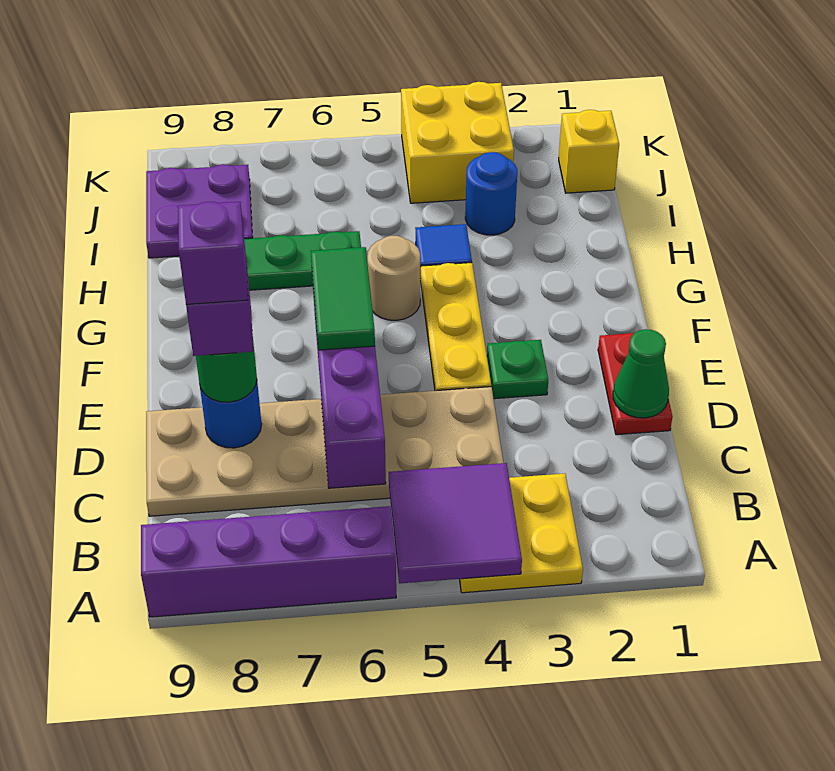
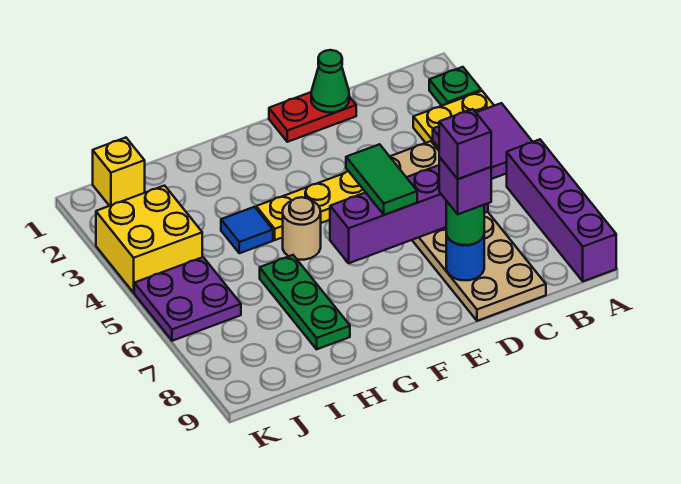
green 1x1 plate [487,340,548,399] -> green 1x1 plate moved to [429,67,481,106]
green 1x2 tile [311,247,375,350] -> green 1x2 tile turned to [346,144,417,215]
blue 1x1 round brick [465,152,517,235] -> none
purple 2x2 plate [146,164,253,258] -> purple 2x2 plate moved to [134,257,241,341]

